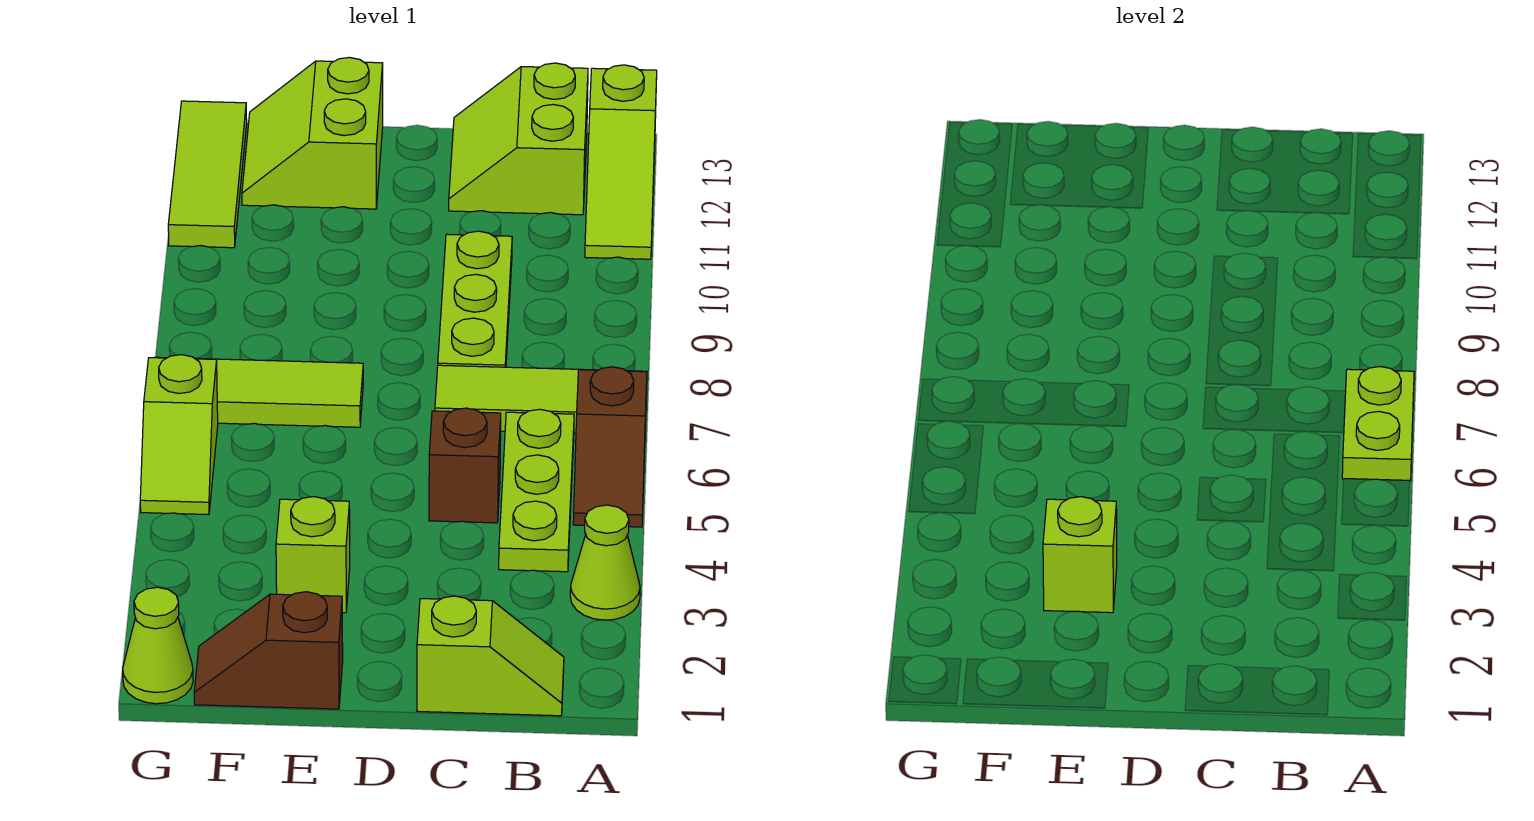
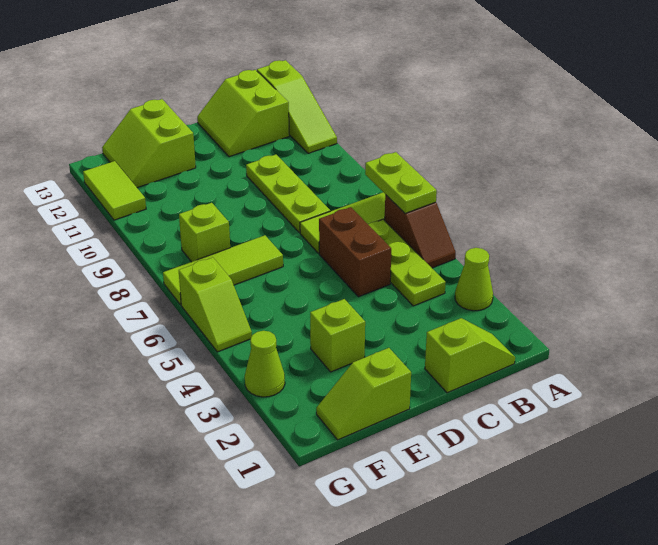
brown 1x1 brick [429,408,501,523] -> brown 1x2 brick [319,207,391,297]
brown 1x2 slope [194,592,343,709] -> lime 1x2 slope [316,348,411,440]
lime 1x1 brick [1043,497,1117,613] -> lime 1x1 brick moved to [179,203,230,262]
lime 1x1 cone [123,587,193,704] -> lime 1x1 cone moved to [245,331,285,397]
lime 1x3 tile [168,101,247,248] -> lime 1x2 tile [83,161,146,220]

